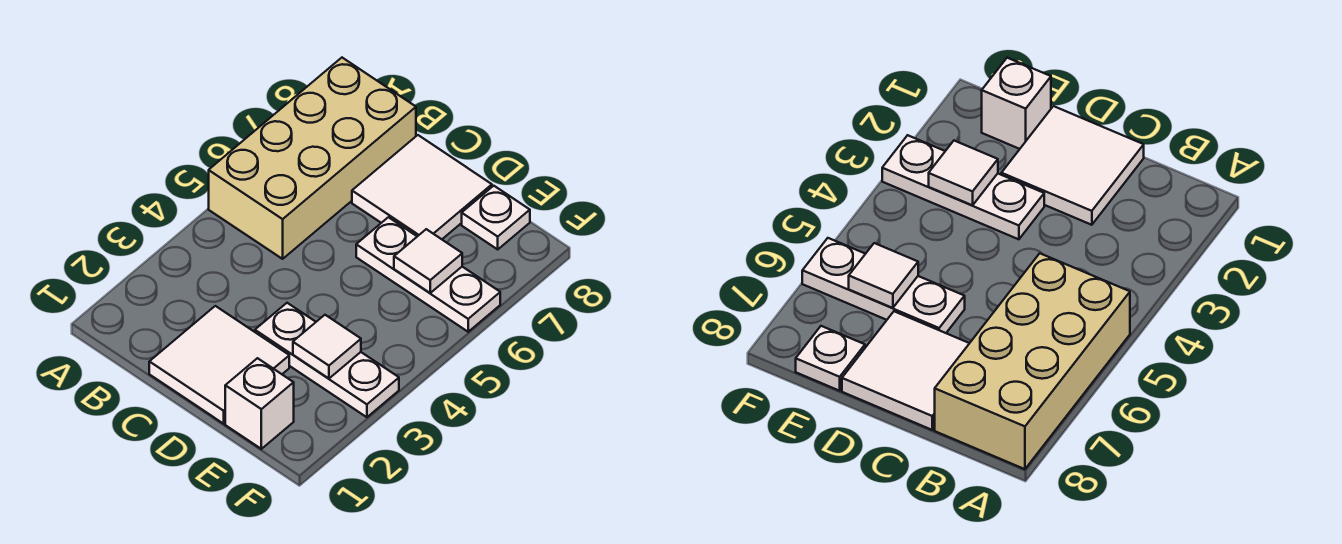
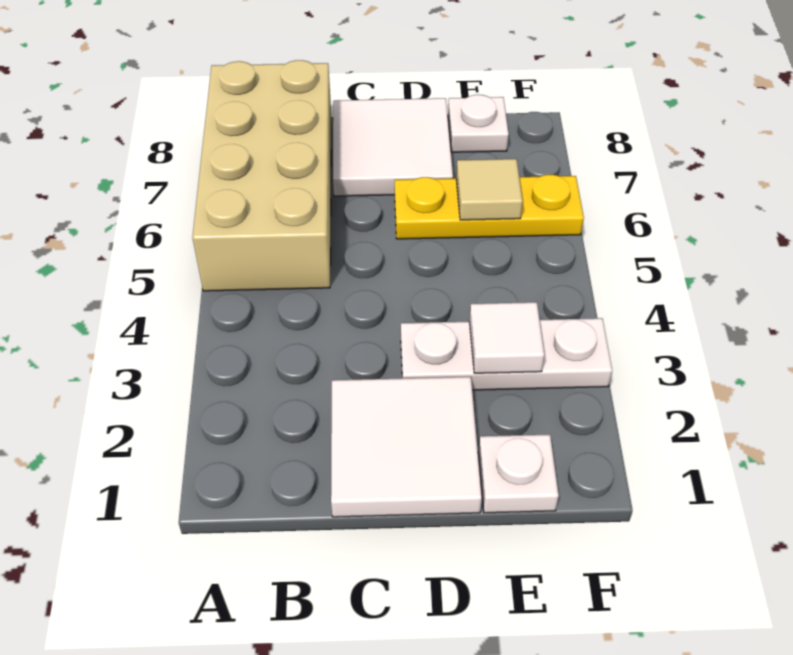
white 1x3 plate [356,217,500,332] -> yellow 1x3 plate [395,175,584,239]
white 1x1 brick [225,358,294,449] -> white 1x1 plate [478,434,559,513]
white 1x1 tile [394,229,462,293] -> tan 1x1 tile [456,159,523,220]

